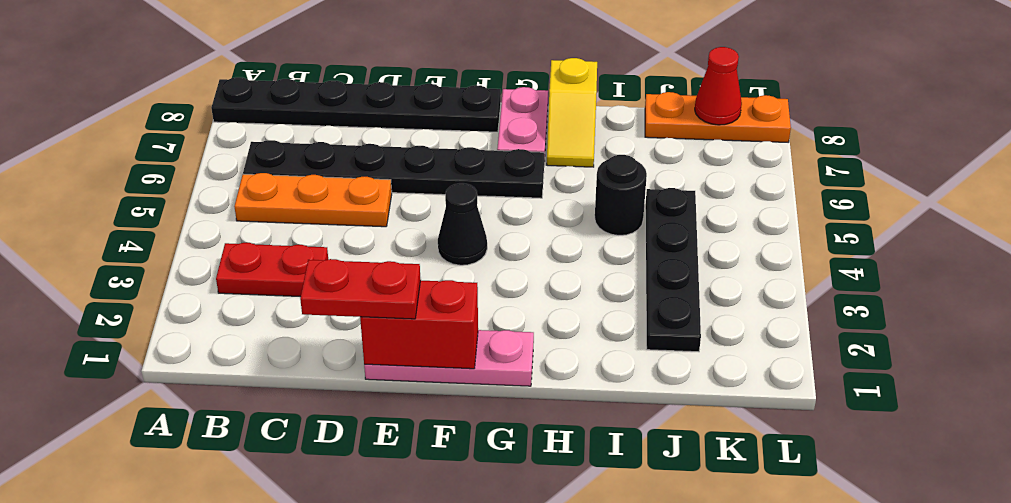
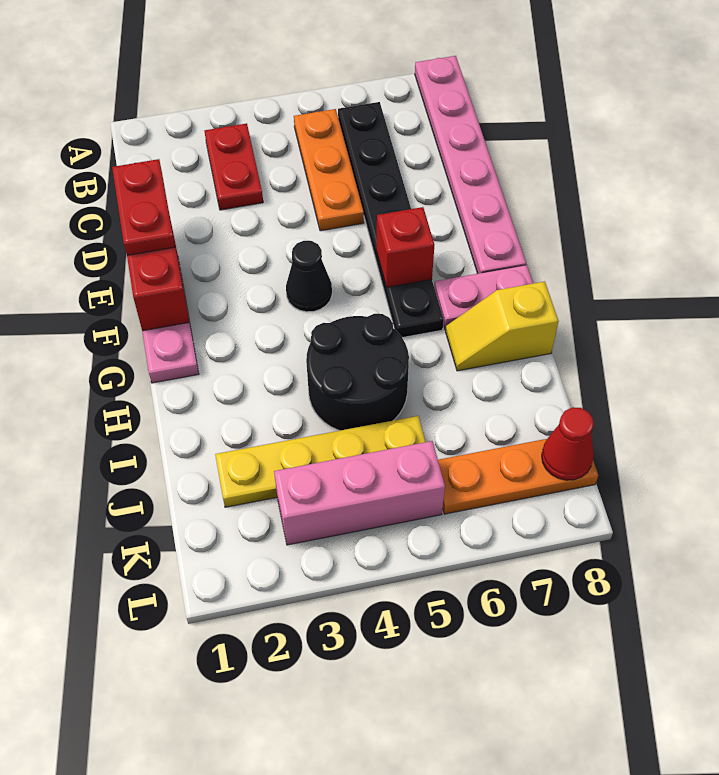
black 1x6 plate [211,77,501,132] -> pink 1x6 plate [415,56,526,274]
none -> red 1x1 brick [376,207,434,288]
black 1x1 round brick [595,155,647,235] -> black 2x2 round brick [306,314,409,431]
black 1x4 plate [646,188,701,352] -> yellow 1x4 plate [215,416,425,507]
orange 1x3 plate [645,92,791,142] -> orange 1x3 plate turned to [438,439,598,514]
none -> pink 1x3 brick [274,441,445,545]

